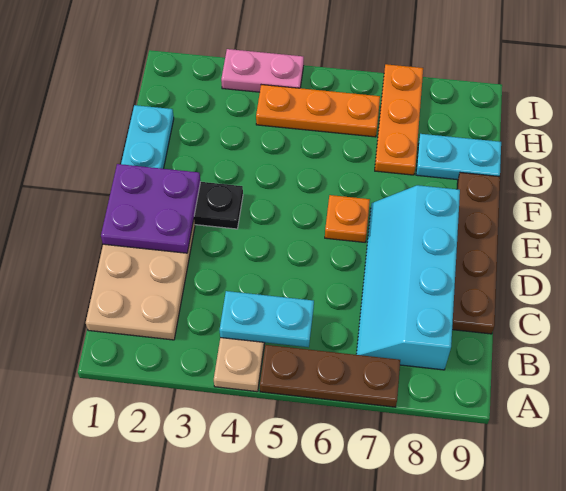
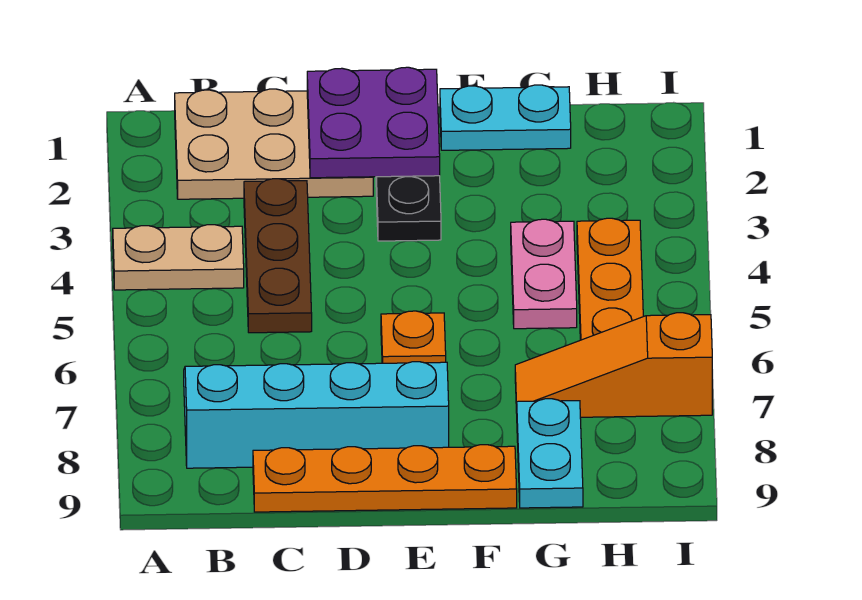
brown 1x3 plate [260,345,400,407] -> brown 1x3 plate moved to [244,179,312,333]
cyan 1x2 plate [220,291,314,347] -> none
brown 1x4 plate [452,173,500,334] -> orange 1x4 plate [253,445,517,512]
orange 1x3 plate [375,64,423,175] -> orange 1x3 slope [515,313,712,417]
pink 1x2 plate [221,49,304,92] -> pink 1x2 plate moved to [511,219,577,329]

